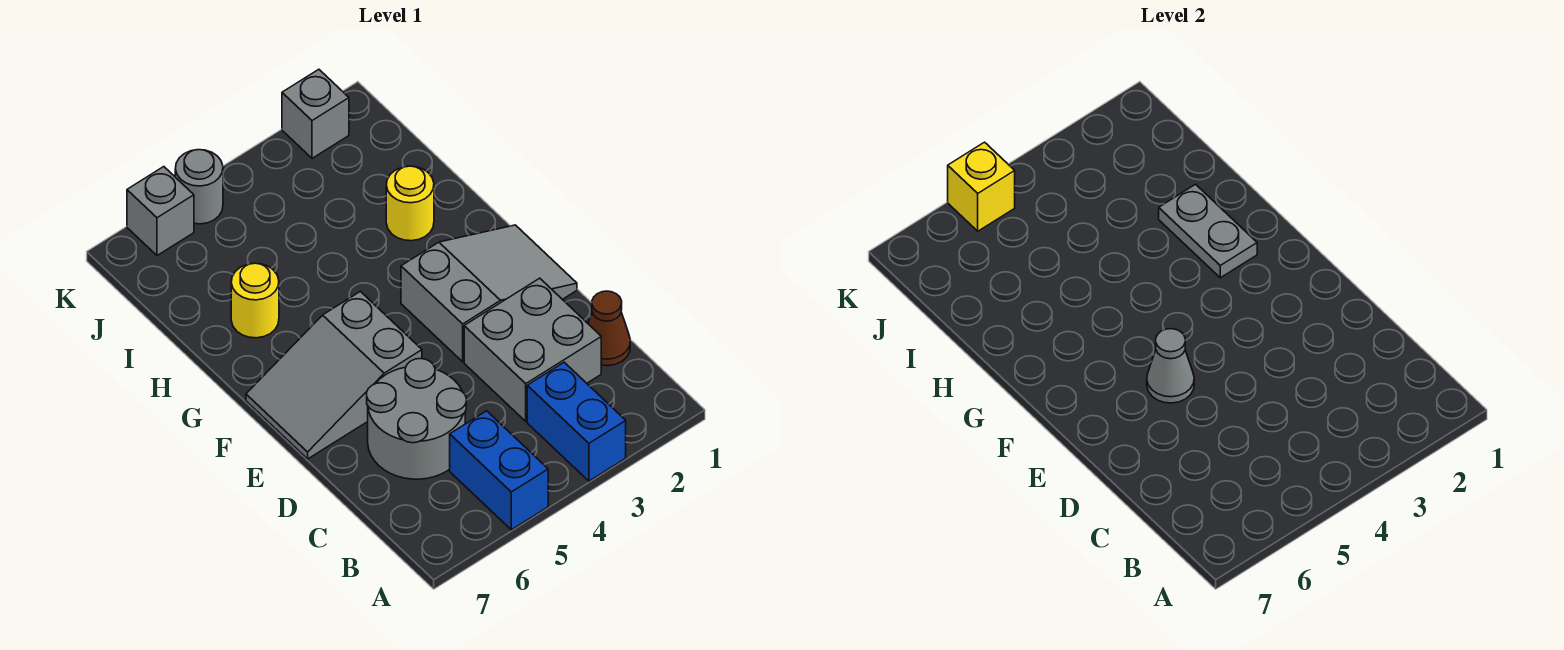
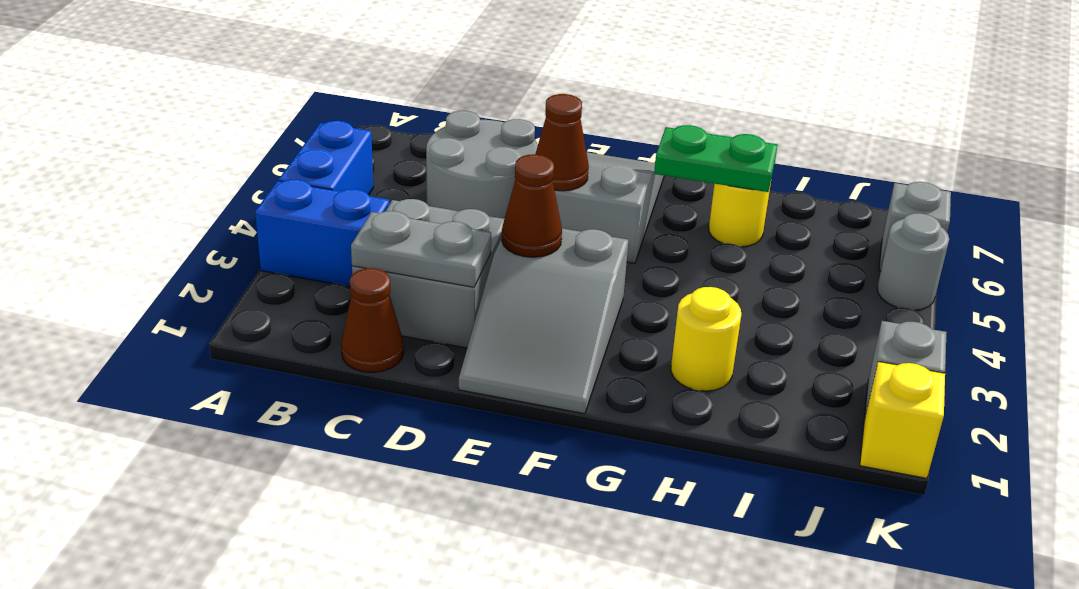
blue 1x2 brick [450,411,548,530] -> blue 1x2 brick turned to [279,121,373,195]
none -> brown 1x1 cone [502,154,562,257]
grey 1x1 cone [1147,329,1194,403] -> brown 1x1 cone [535,94,589,191]
grey 1x2 plate [1159,184,1257,278] -> grey 1x2 plate moved to [351,211,491,287]
none -> green 1x2 plate [654,125,778,192]
yellow 1x1 brick [948,142,1015,231] -> yellow 1x1 brick moved to [860,362,945,478]

